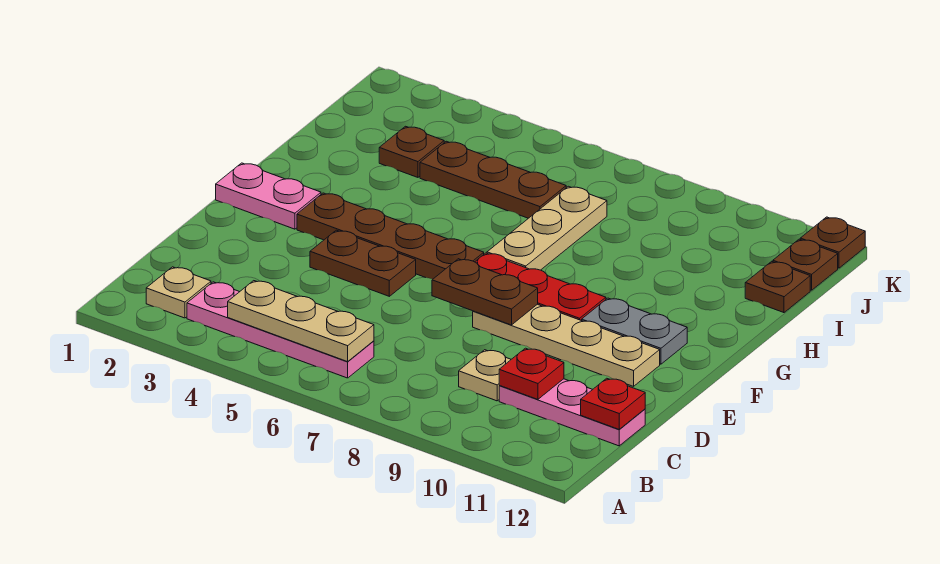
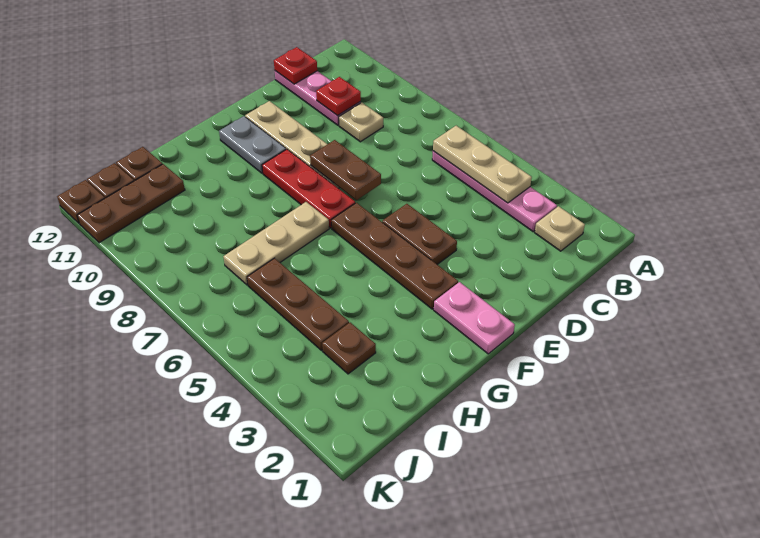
none -> brown 1x3 plate [77,164,185,243]

